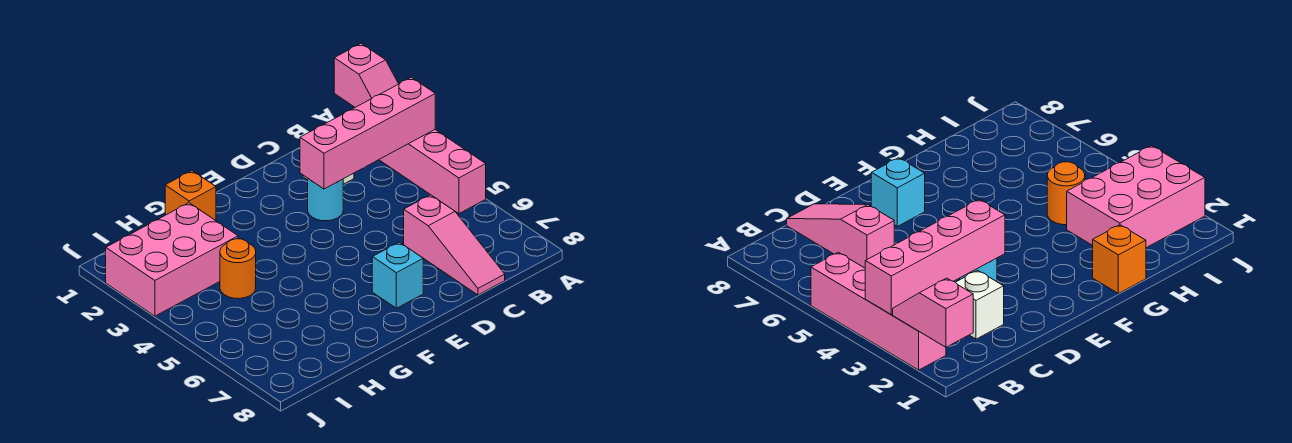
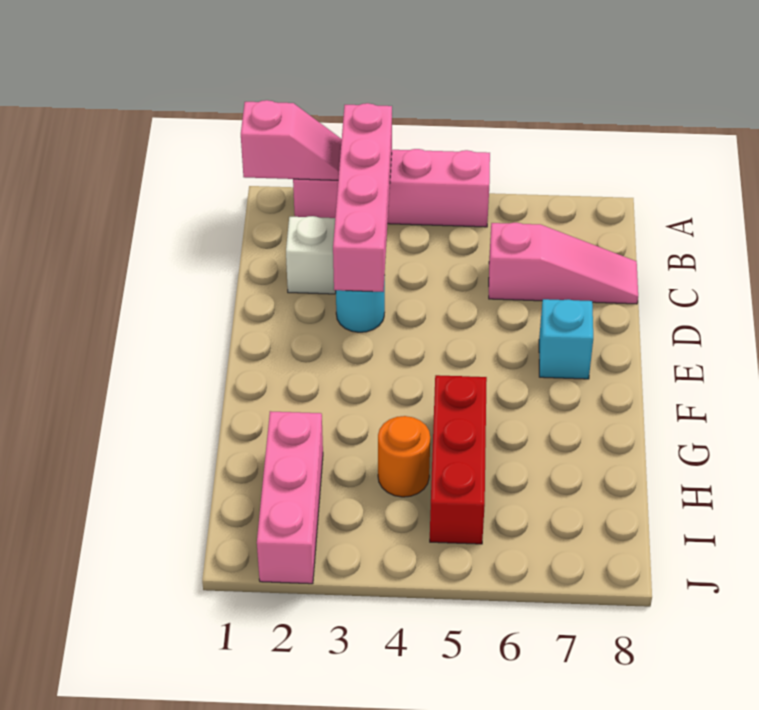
orange 1x1 brick [165,171,216,221] -> none
none -> red 1x3 brick [430,375,487,544]
pink 2x3 brick [106,203,238,316] -> pink 1x3 brick [257,411,323,584]

